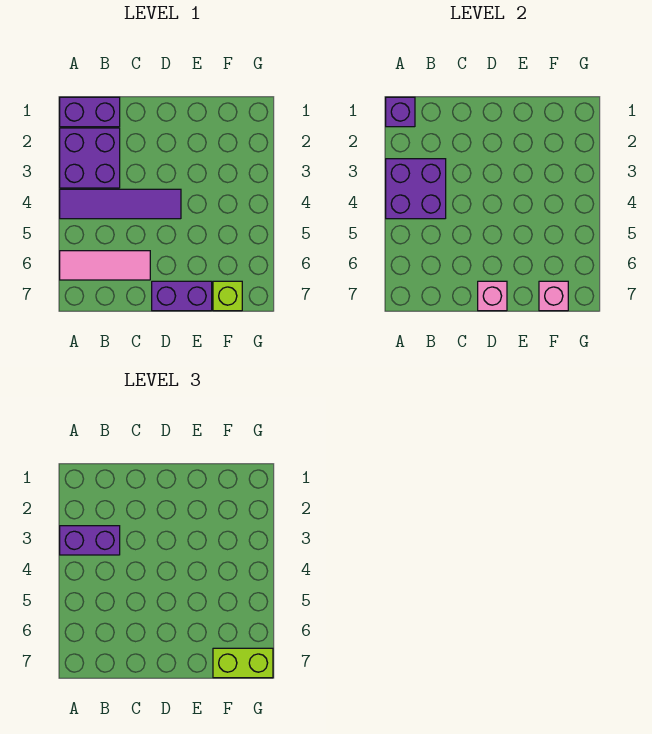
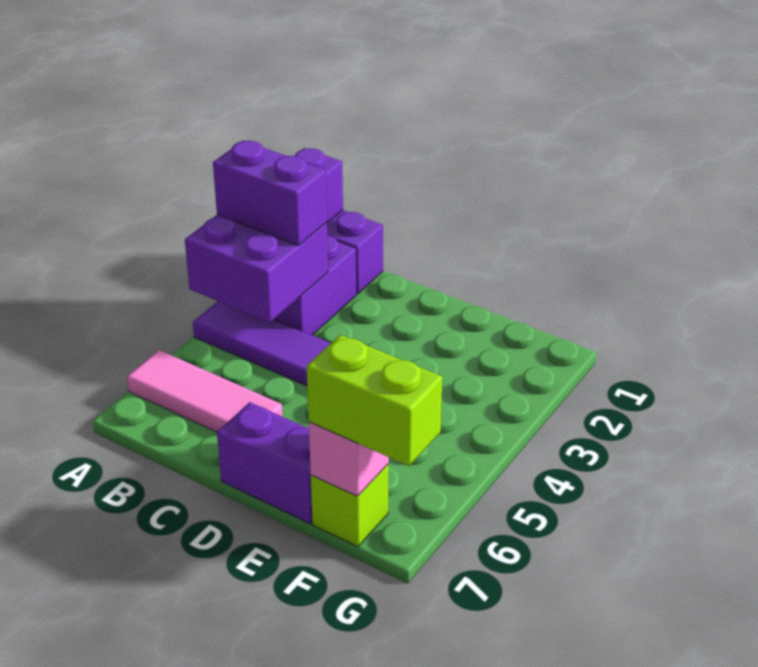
pink 1x1 brick [478,281,507,311] -> none

